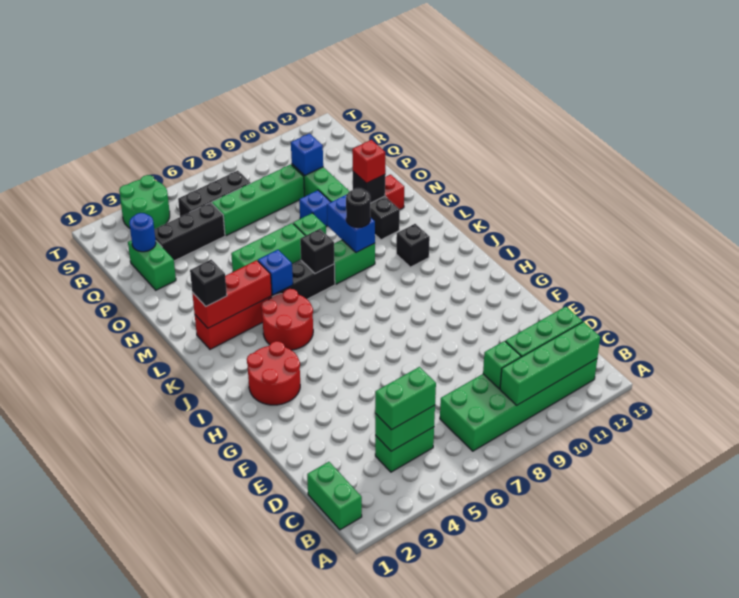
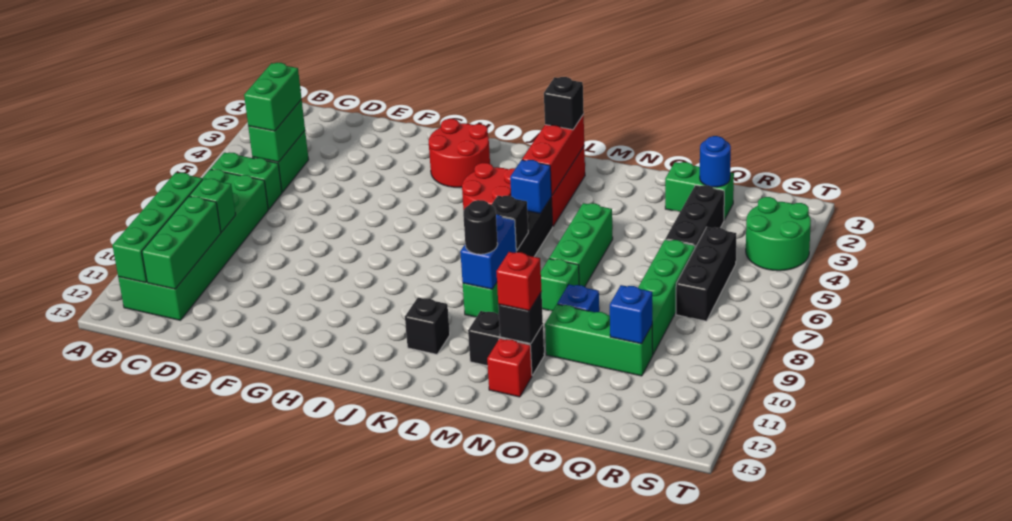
green 1x2 brick [307,462,362,530] -> green 1x2 brick moved to [211,153,282,210]
blue 1x2 brick [327,195,375,252] -> blue 1x2 brick turned to [460,214,516,289]

